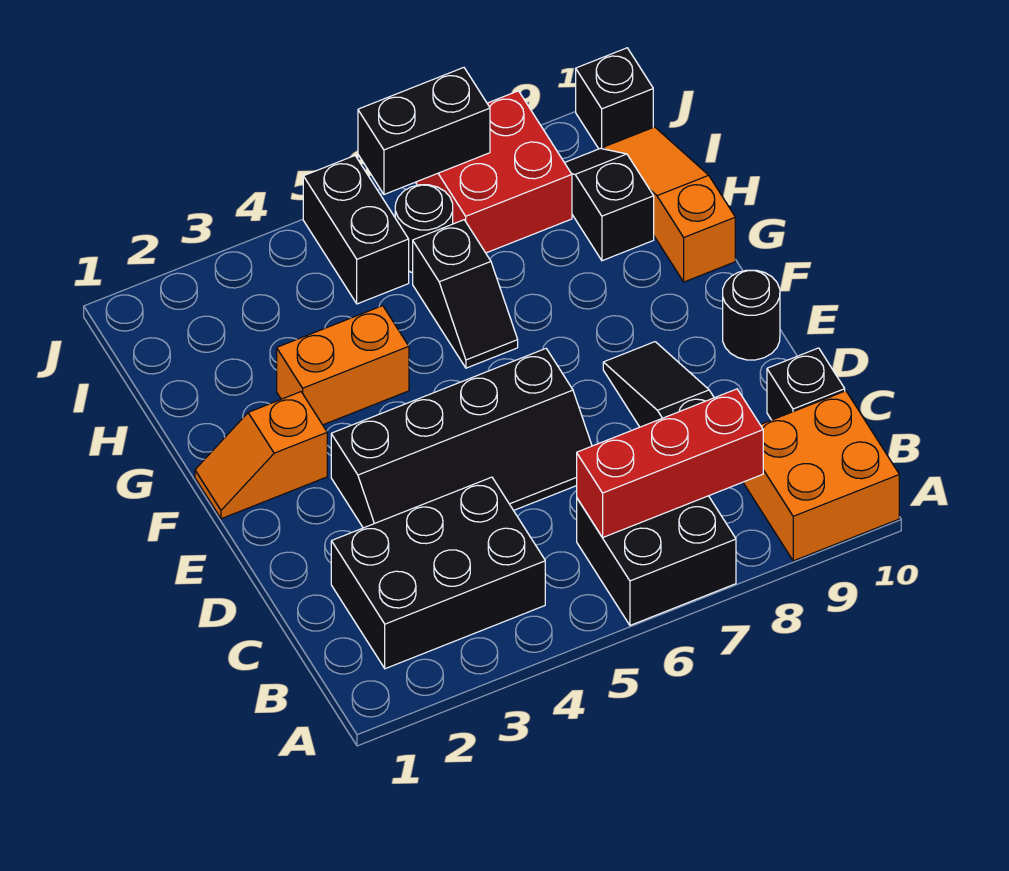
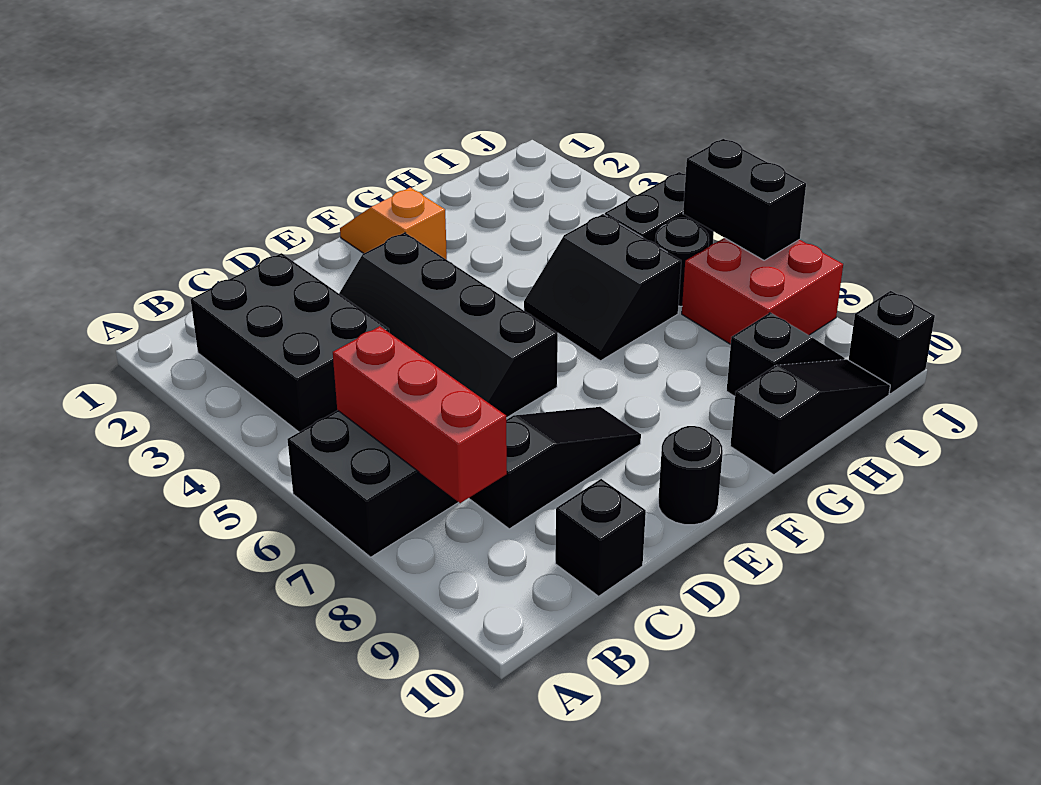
orange 2x2 brick [743,391,899,561] -> none
orange 1x2 brick [277,306,409,425] -> none
black 1x2 slope [413,220,518,368] -> black 2x2 slope [524,214,681,361]
orange 1x3 slope [603,127,735,282] -> black 1x3 slope [730,359,890,475]

